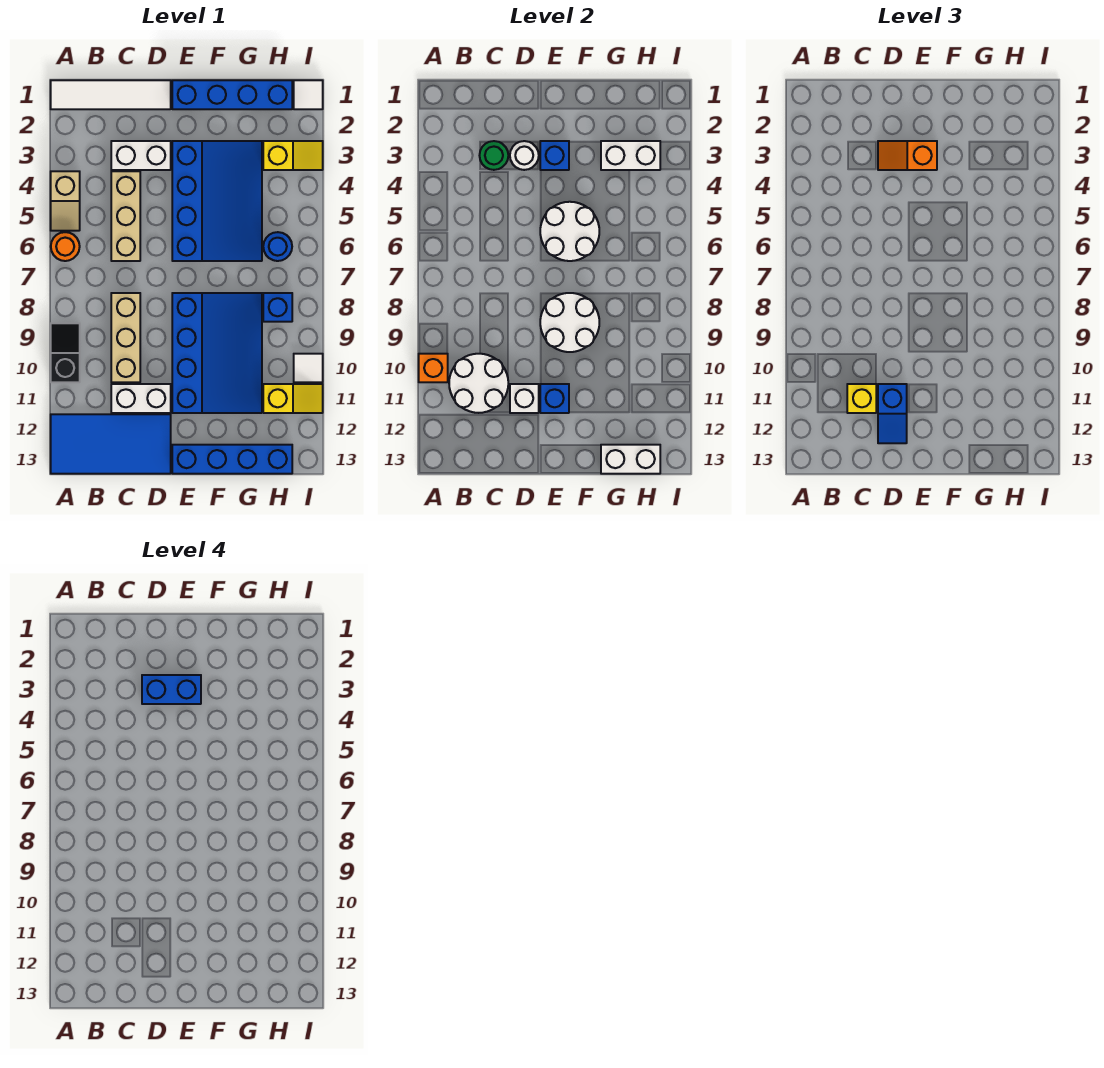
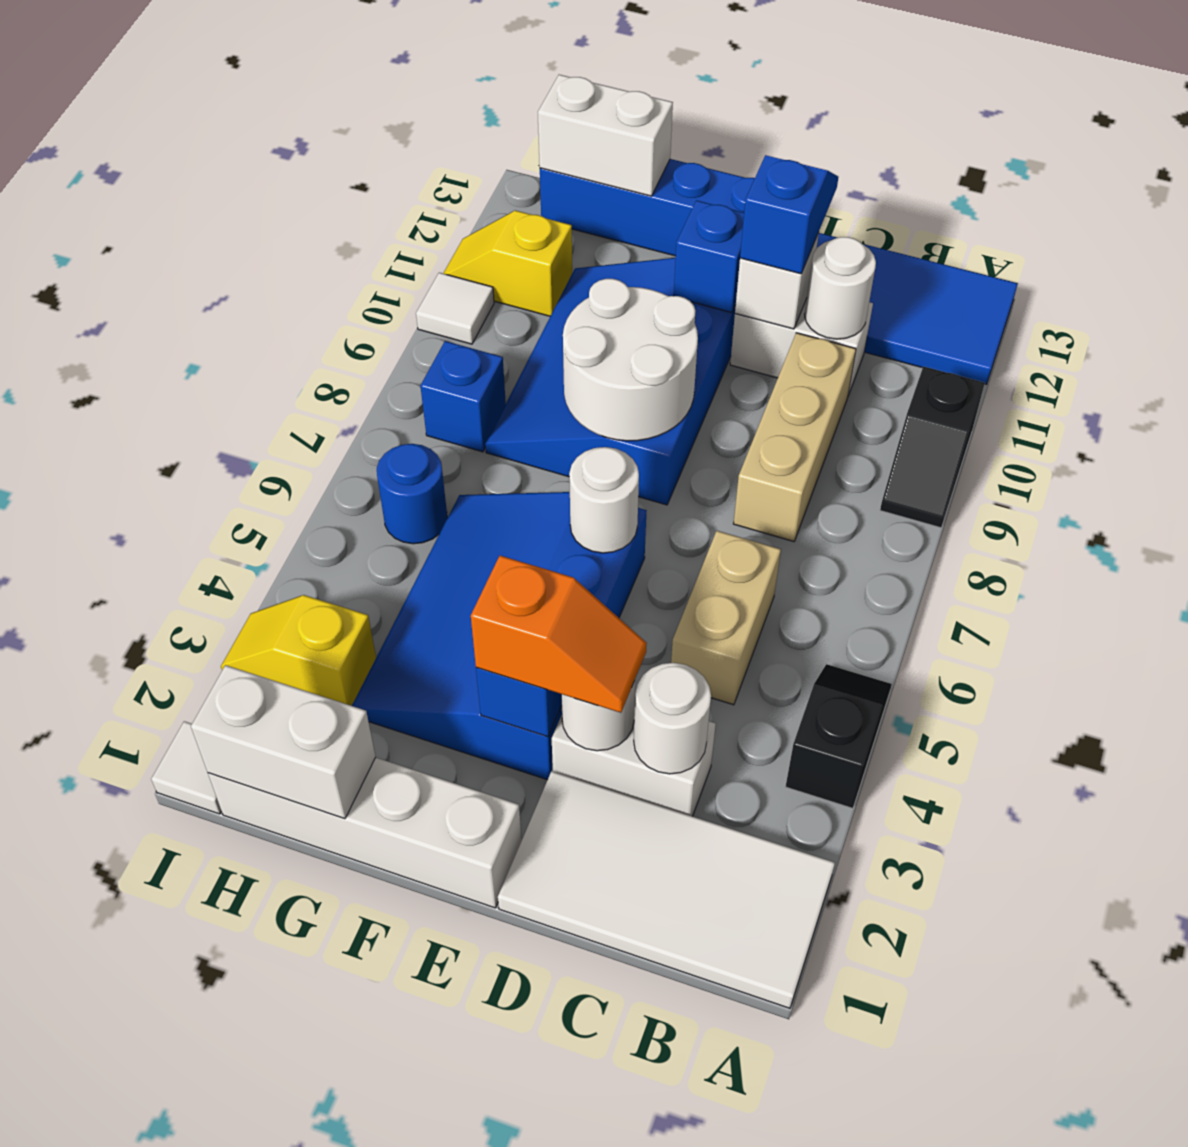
white 1x4 tile [51,80,171,109] -> white 2x4 tile [498,771,835,1008]
tan 1x2 slope [51,171,80,231] -> black 1x2 slope [786,664,892,808]
orange 1x1 round brick [51,232,80,261] -> none
orange 1x1 brick [419,354,448,382] -> none
white 2x2 round brick [449,354,508,413] -> white 1x1 round brick [805,237,876,339]
green 1x1 round brick [480,141,508,170] -> white 1x1 round brick [634,663,711,774]
tan 1x3 brick [111,171,140,261] -> tan 1x2 brick [671,531,781,705]
yellow 1x1 brick [847,384,876,413] -> none
blue 1x2 brick [142,675,201,704] -> none
blue 1x4 brick [172,80,292,109] -> white 1x4 brick [208,757,522,908]
white 2x2 round brick [540,202,599,261] -> white 1x1 round brick [569,447,639,553]
white 1x2 brick [601,141,660,170] -> white 1x2 brick moved to [191,665,376,819]

